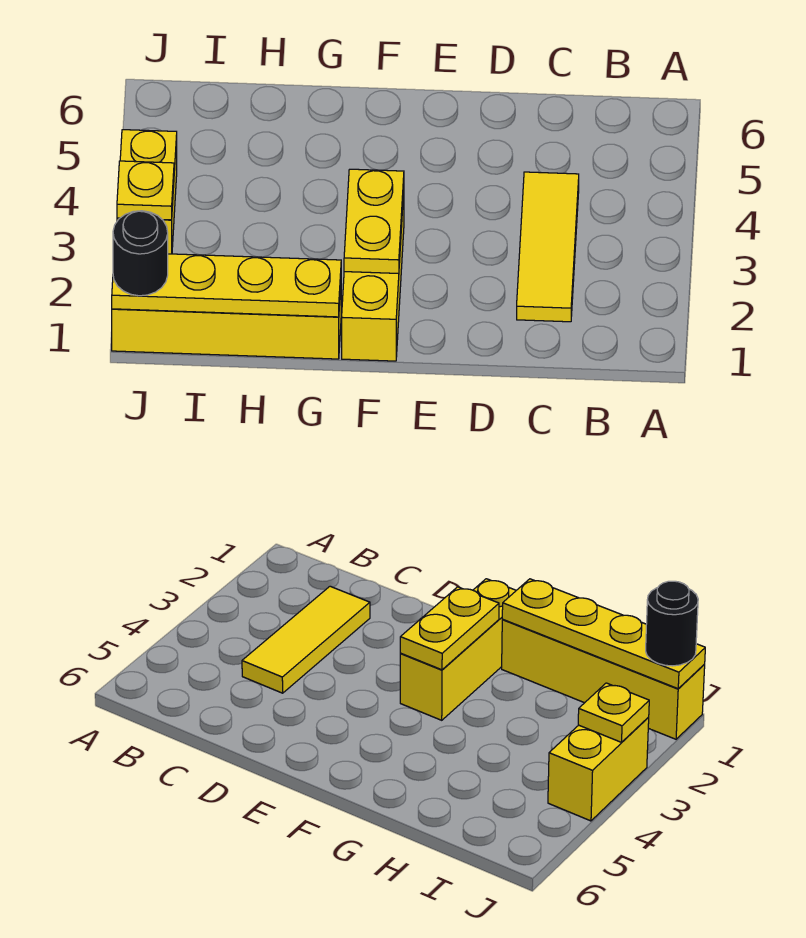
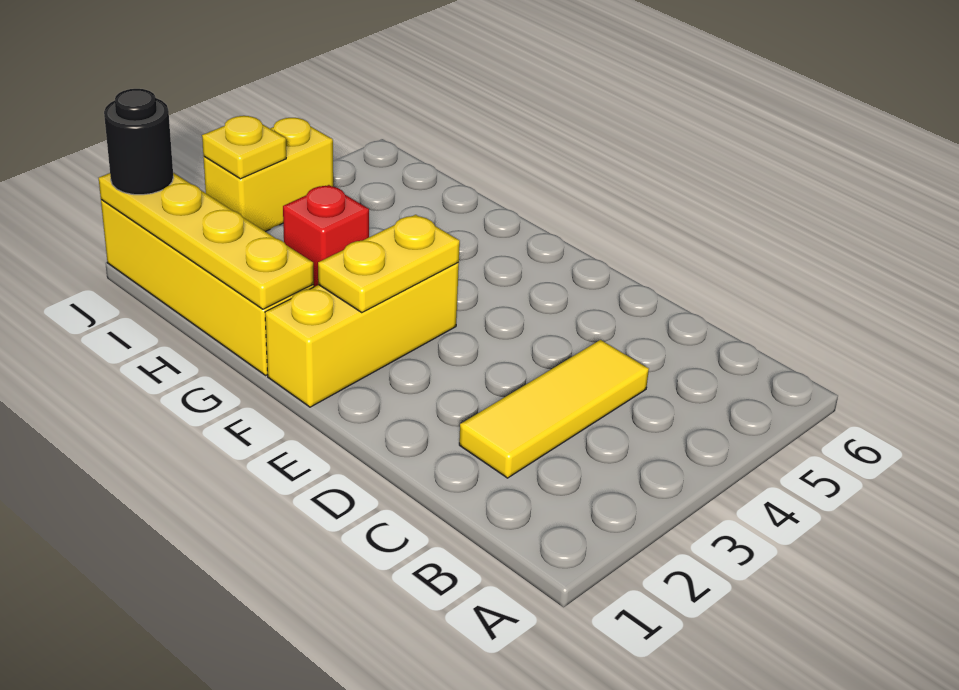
none -> red 1x1 brick [283,185,369,287]

